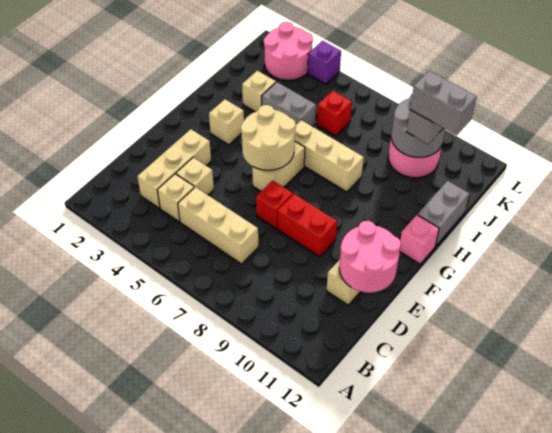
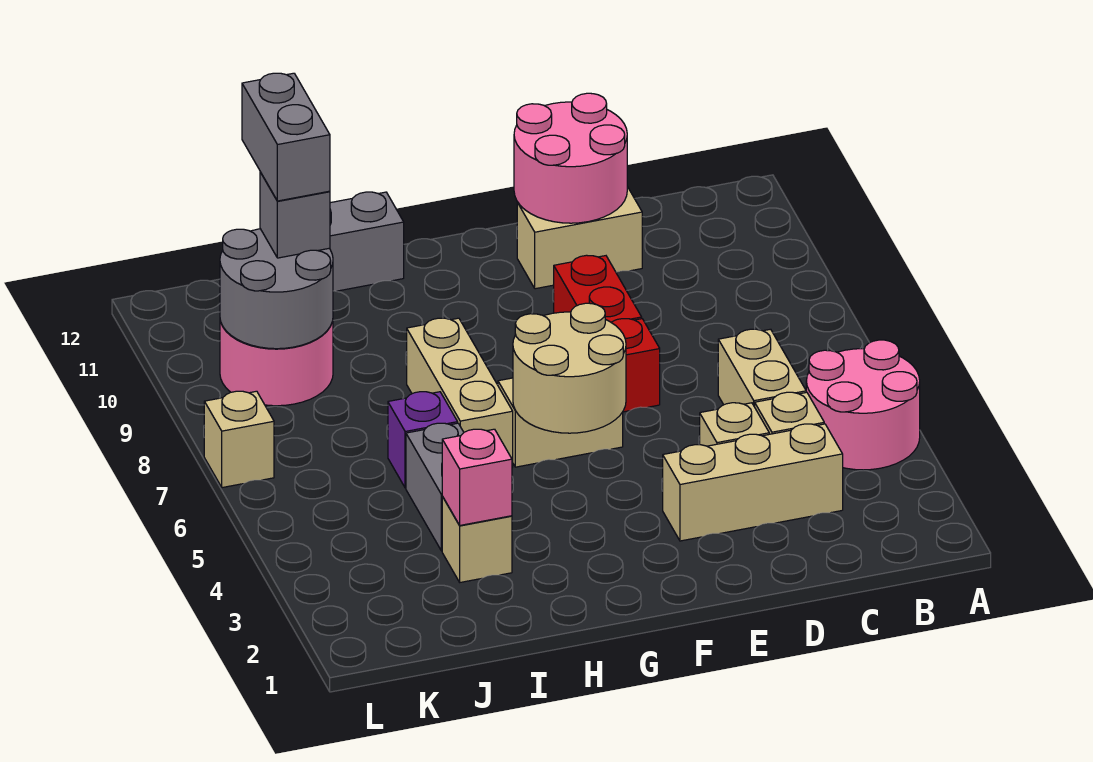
tan 1x3 brick [178,187,258,264] -> tan 1x2 brick [718,329,806,407]
tan 1x1 brick [209,99,244,145] -> tan 1x1 brick moved to [204,391,274,488]
pink 1x1 brick [400,215,439,264] -> pink 1x1 brick moved to [442,429,512,525]
red 1x1 brick [317,91,352,136] -> none
pink 2x2 round brick [264,22,313,80] -> pink 2x2 round brick moved to [806,340,920,470]
purple 1x1 brick [308,41,341,84] -> purple 1x1 brick moved to [388,392,458,488]

